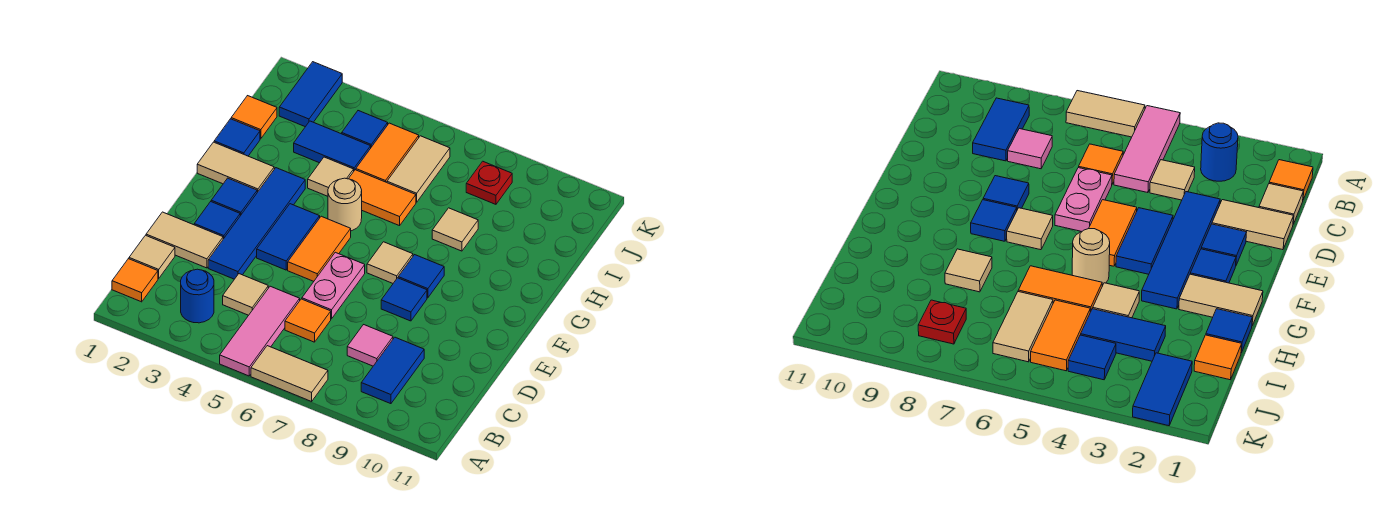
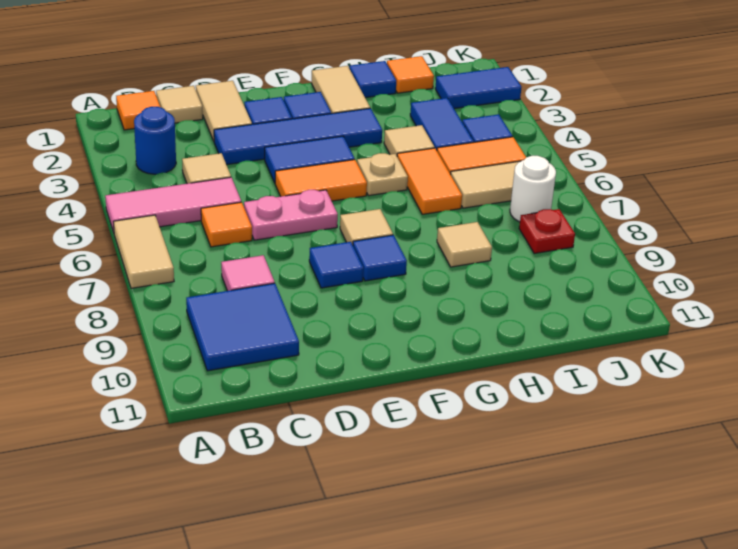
blue 1x2 tile [361,337,424,404] -> blue 2x2 tile [186,283,299,371]
tan 1x1 round brick [328,178,362,231] -> tan 1x1 plate [357,153,408,196]
none -> white 1x1 round brick [510,156,556,222]

